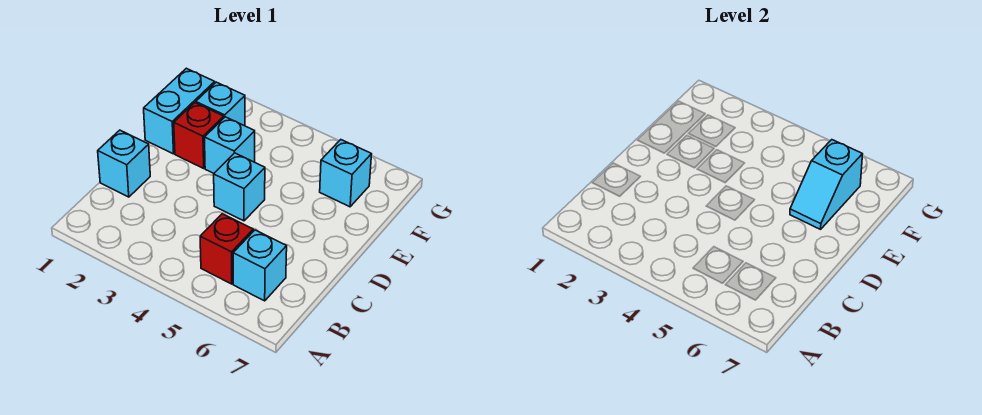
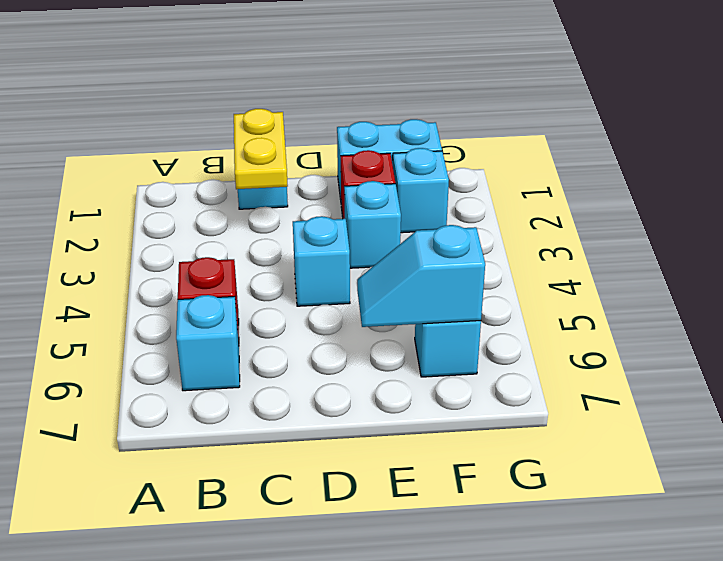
none -> yellow 1x2 plate [234,109,288,189]

